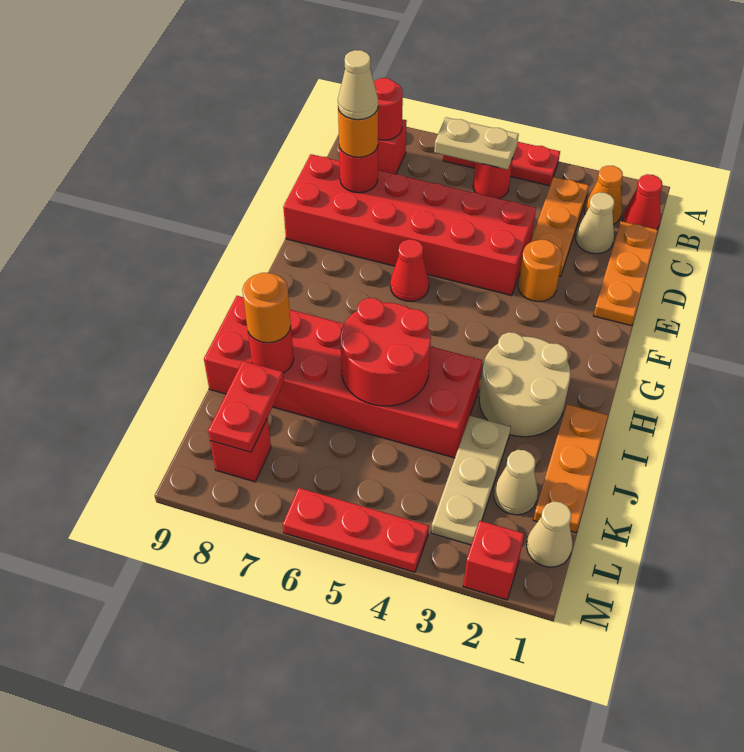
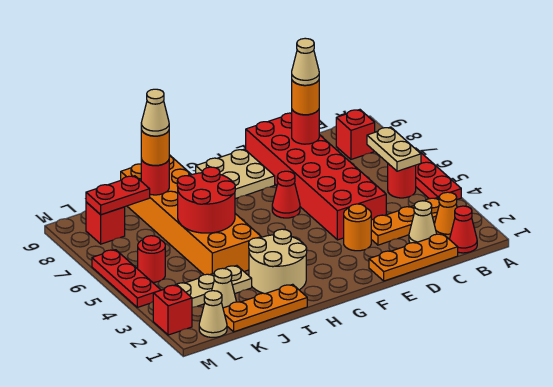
red 1x1 round brick [374,78,403,140] -> red 1x1 round brick moved to [138,236,165,282]
none -> tan 2x2 plate [196,149,275,199]
red 2x6 brick [204,296,482,458] -> orange 2x6 brick [121,155,261,275]
none -> tan 1x1 cone [141,89,169,136]

